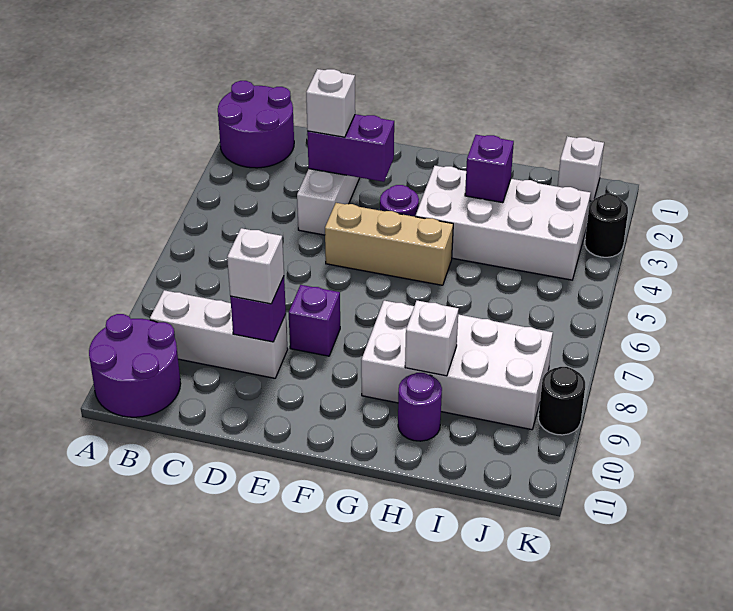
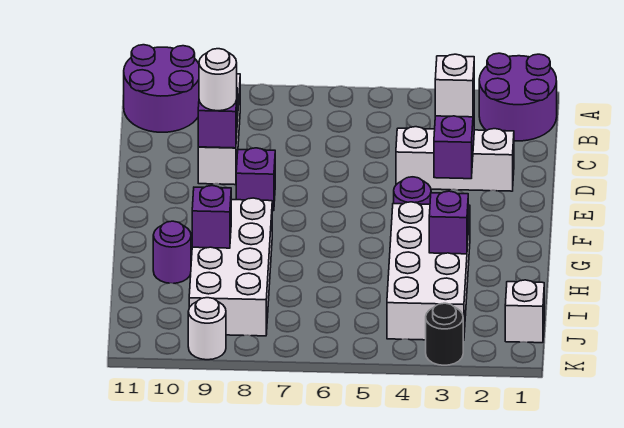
white 1x1 brick [227,228,284,304] -> white 1x1 round brick [199,49,237,111]
tan 1x3 brick [325,203,453,285] -> none
white 1x1 brick [405,301,459,376] -> purple 1x1 brick [192,186,231,248]
black 1x1 round brick [539,367,585,435] -> white 1x1 round brick [188,298,226,360]

